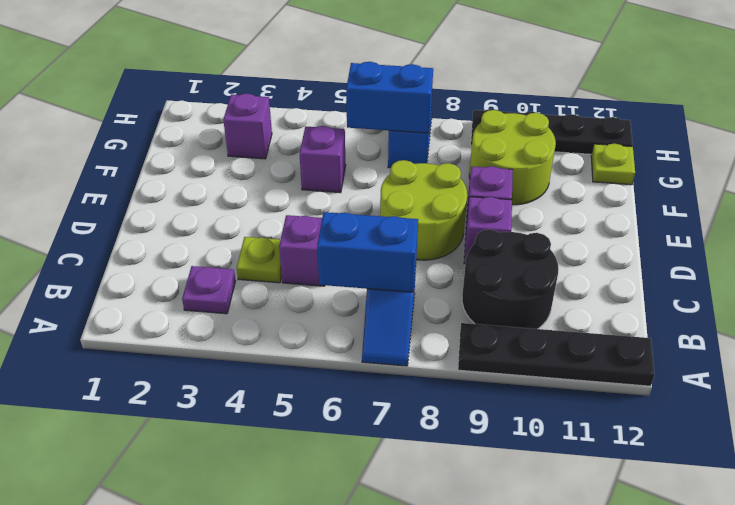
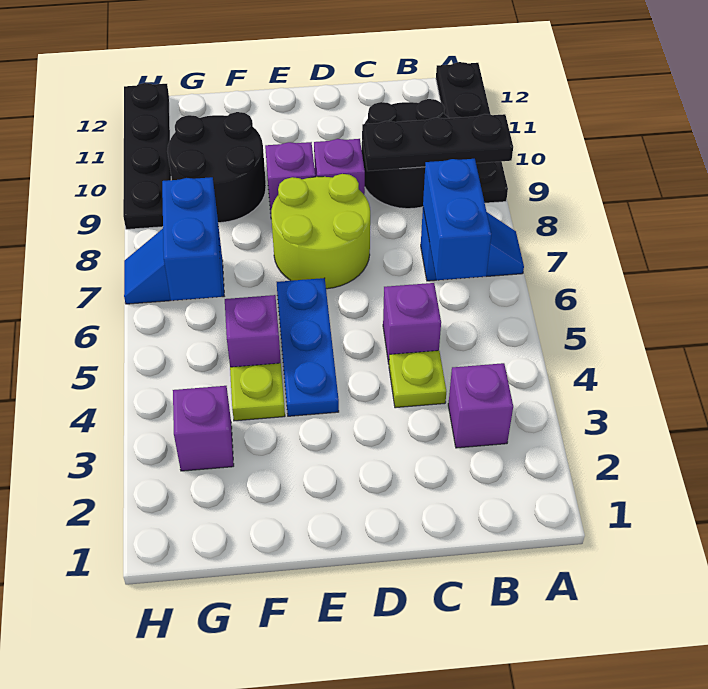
none -> black 1x3 plate [362,114,513,171]
purple 1x1 plate [182,266,235,314] -> purple 1x1 brick [448,363,513,448]
none -> blue 1x3 plate [277,278,339,416]
lime 2x2 round brick [469,110,556,205] -> black 2x2 round brick [167,112,266,223]
lime 1x1 plate [591,144,635,185] -> lime 1x1 plate moved to [230,363,285,421]

